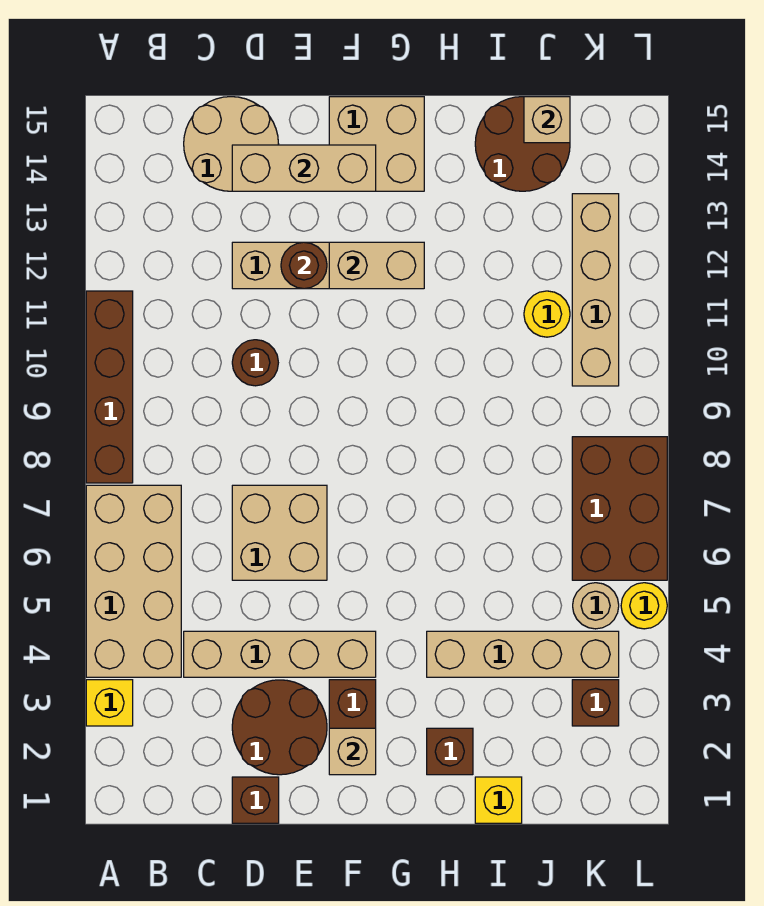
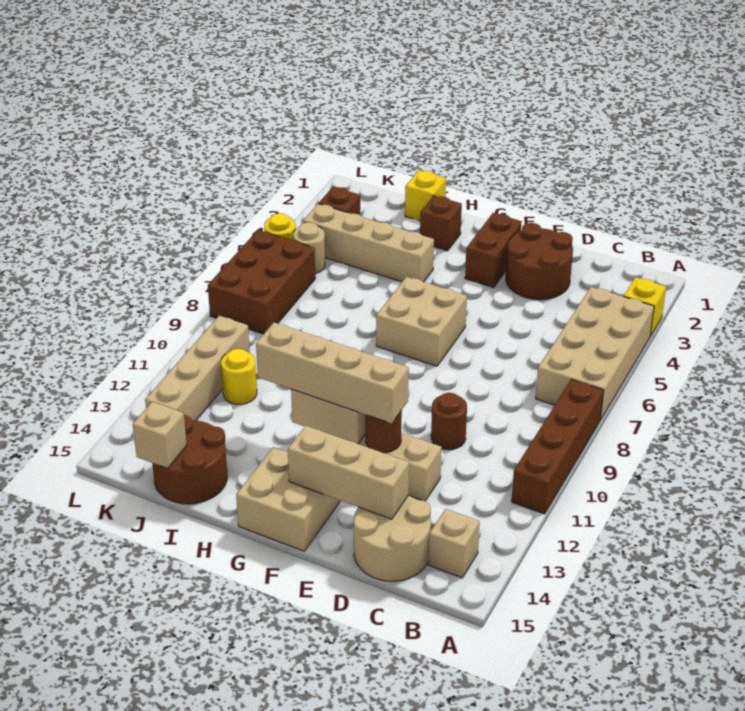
tan 1x4 brick [184,631,376,677] -> tan 1x4 brick moved to [256,323,409,423]
brown 1x1 brick [232,777,279,823] -> none
tan 2x2 brick [232,485,327,580] -> tan 2x2 brick moved to [376,277,467,366]
tan 1x1 brick [329,728,376,775] -> tan 1x1 brick moved to [428,509,480,578]

